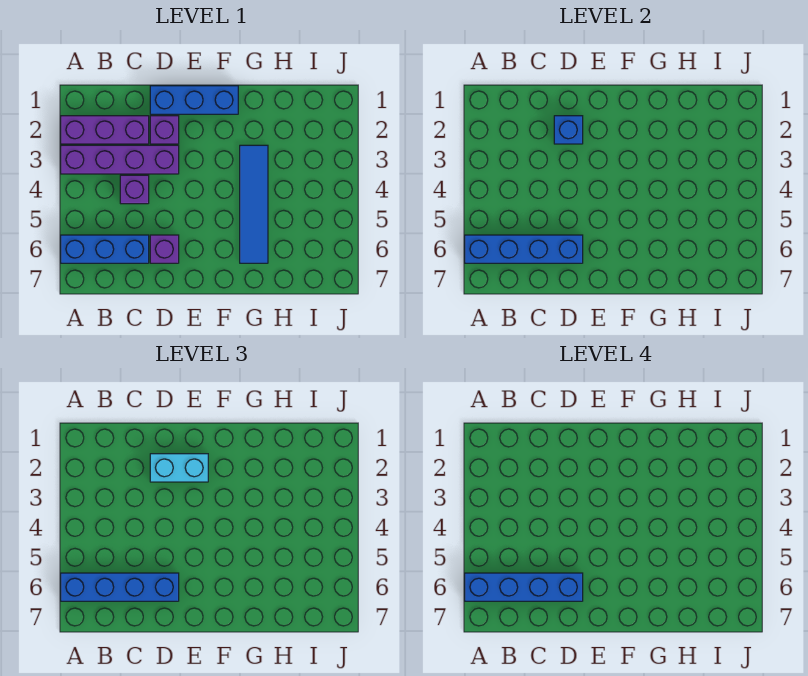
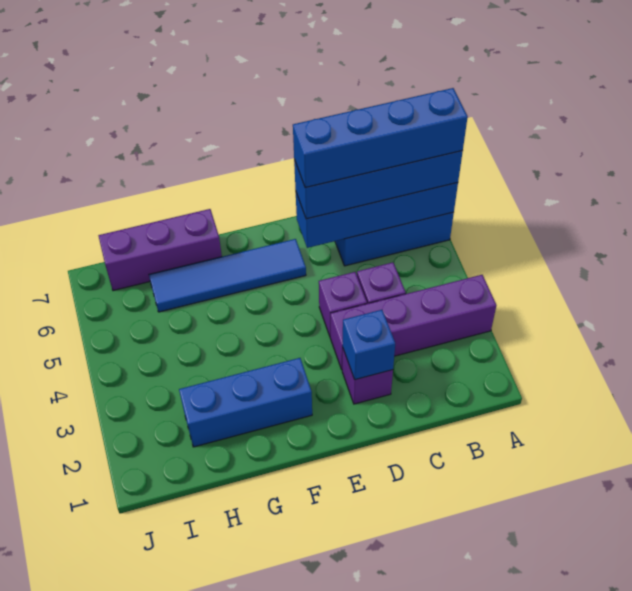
purple 1x3 brick [61,116,149,144] -> purple 1x3 brick moved to [98,209,222,291]
blue 1x3 brick [150,86,238,114] -> blue 1x3 brick moved to [179,358,312,447]
cyan 1x2 brick [150,454,208,482] -> none
purple 1x1 brick [150,235,179,263] -> purple 1x1 brick moved to [319,272,367,336]
blue 1x4 tile [240,145,268,263] -> blue 1x4 tile turned to [149,239,306,312]

